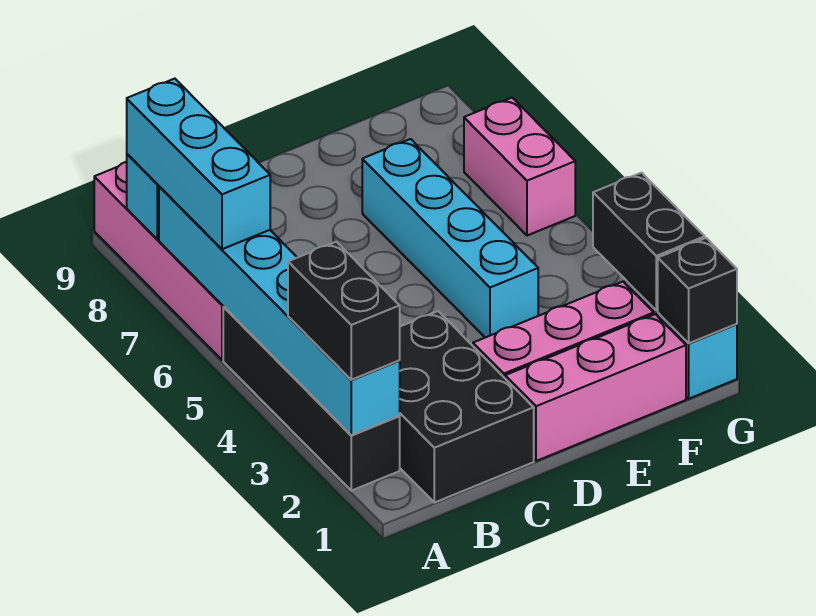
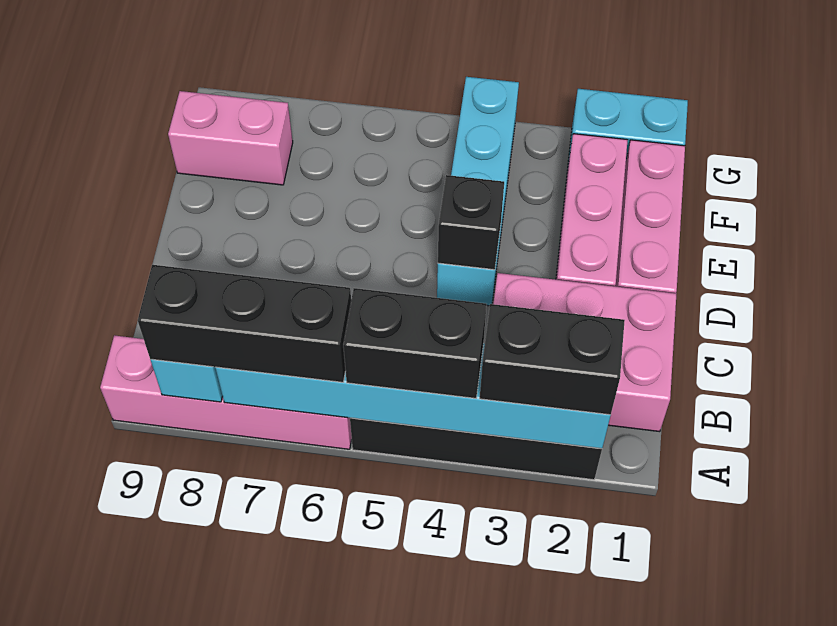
cyan 1x3 brick [127,79,270,249] -> black 1x3 brick [138,265,351,382]
black 2x3 brick [399,311,534,503] -> pink 2x3 brick [493,273,676,432]
cyan 1x4 brick [362,139,538,338] -> cyan 1x4 brick turned to [437,77,519,306]
black 1x1 brick [658,238,737,343] -> black 1x1 brick moved to [438,175,504,270]
black 1x2 brick [593,173,705,311] -> black 1x2 brick moved to [343,288,487,398]
pink 1x2 brick [464,98,575,236] -> pink 1x2 brick moved to [168,91,293,185]

